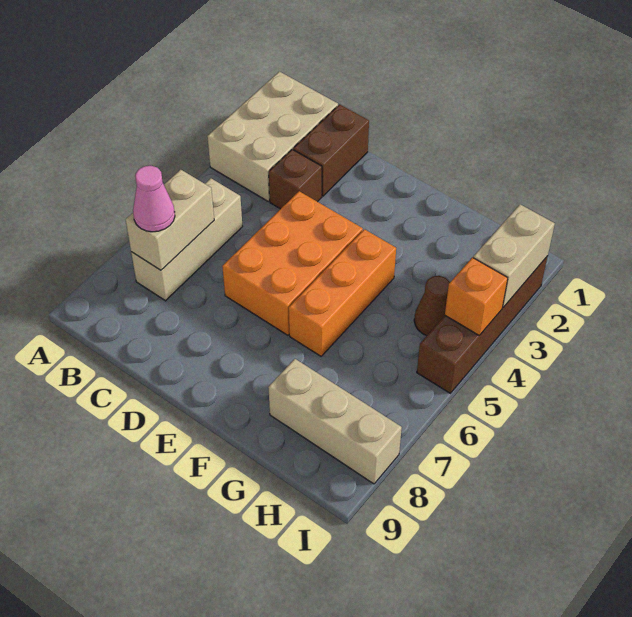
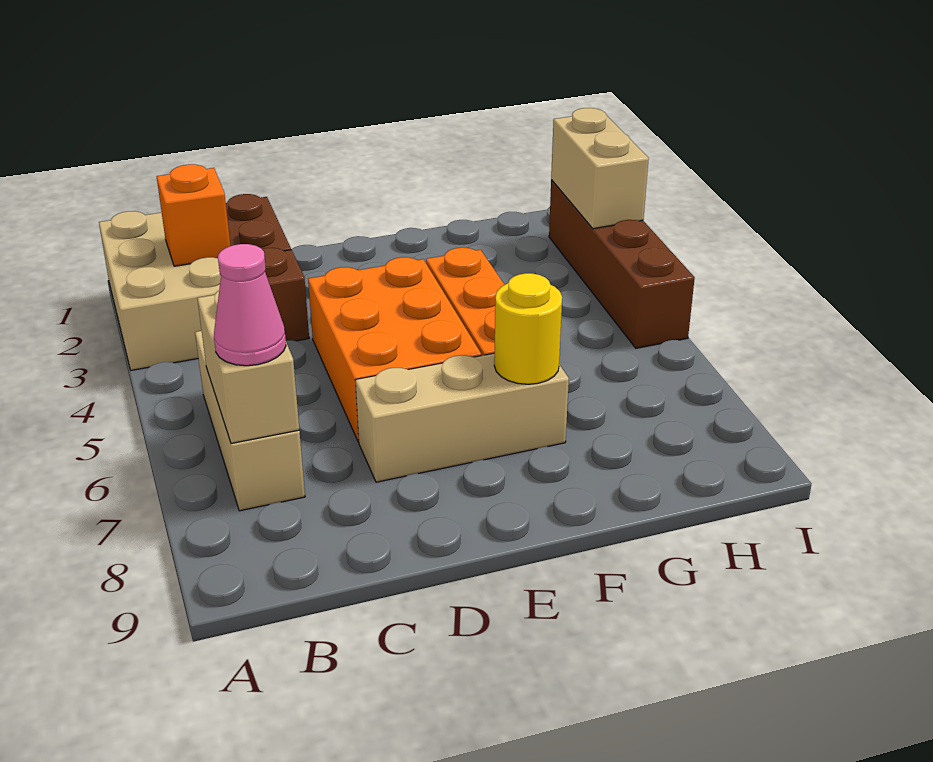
none -> yellow 1x1 round brick [494,273,562,384]
tan 1x3 brick [268,359,402,484] -> tan 1x3 brick moved to [356,353,569,482]
brown 1x1 cone [414,276,450,336] -> none
orange 1x1 brick [445,257,508,335] -> orange 1x1 brick moved to [156,164,230,266]

